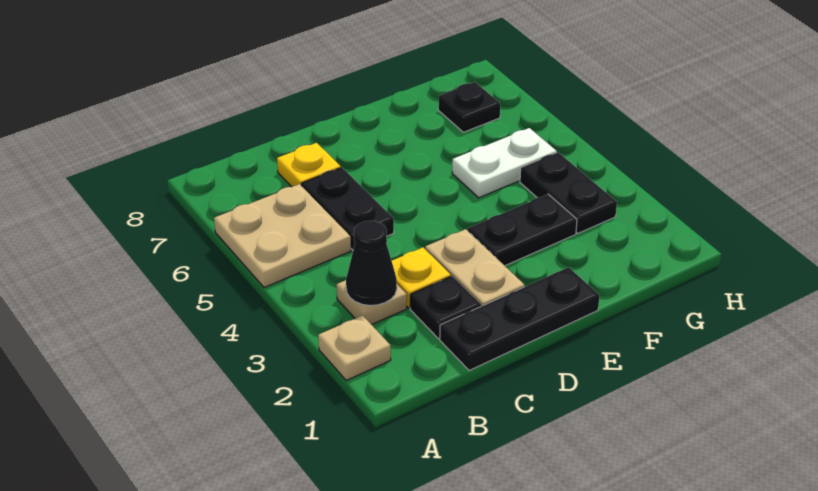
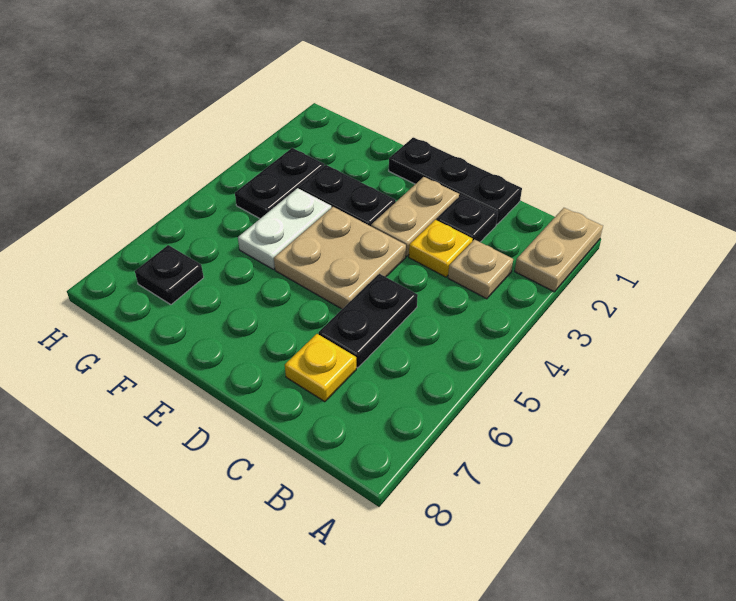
tan 1x1 plate [318,315,391,381] -> tan 1x2 plate [515,208,603,292]
tan 2x2 plate [214,184,351,287] -> tan 2x2 plate moved to [274,207,406,309]
black 1x1 cone [346,221,397,306] -> none
white 1x2 plate [452,128,557,198] -> white 1x2 plate turned to [238,188,331,269]

